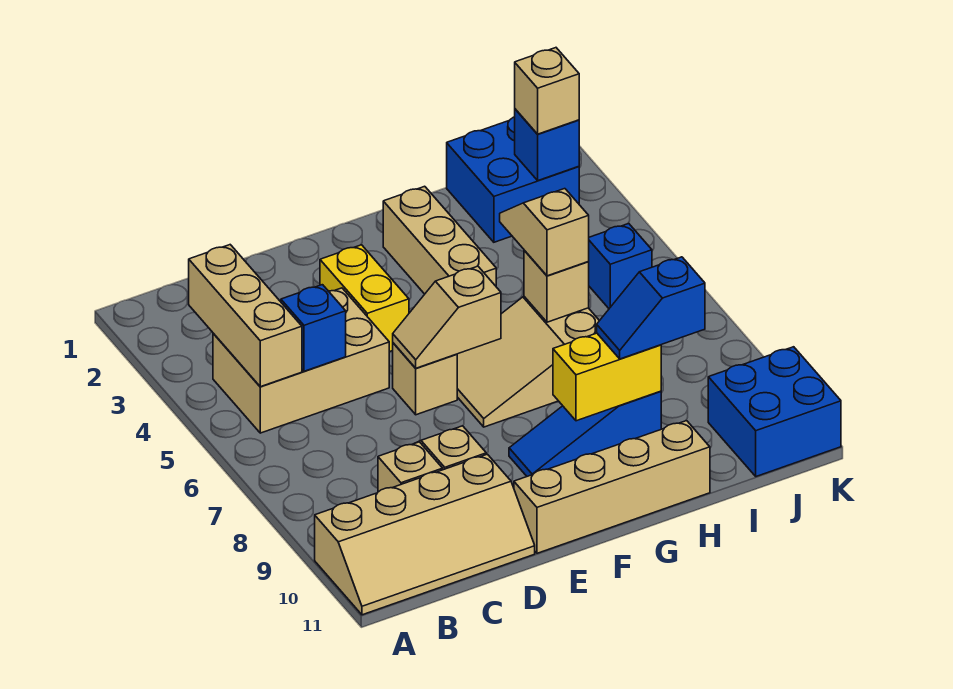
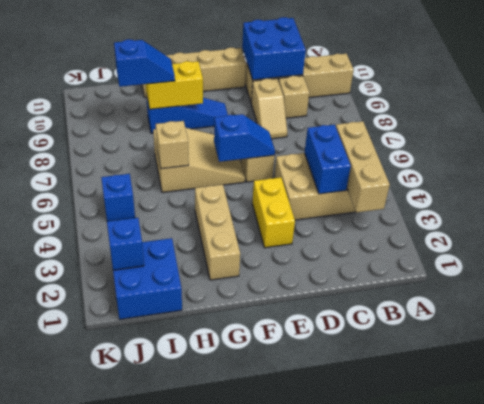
blue 1x1 brick [281,285,346,371] -> blue 1x2 brick [305,125,351,194]
tan 1x2 slope [393,266,501,368] -> blue 1x2 slope [214,114,275,162]
tan 1x2 slope [500,189,589,276] -> none
tan 1x1 brick [515,48,579,134] -> none
blue 2x2 brick [708,347,841,476] -> blue 2x2 brick moved to [242,17,306,80]

